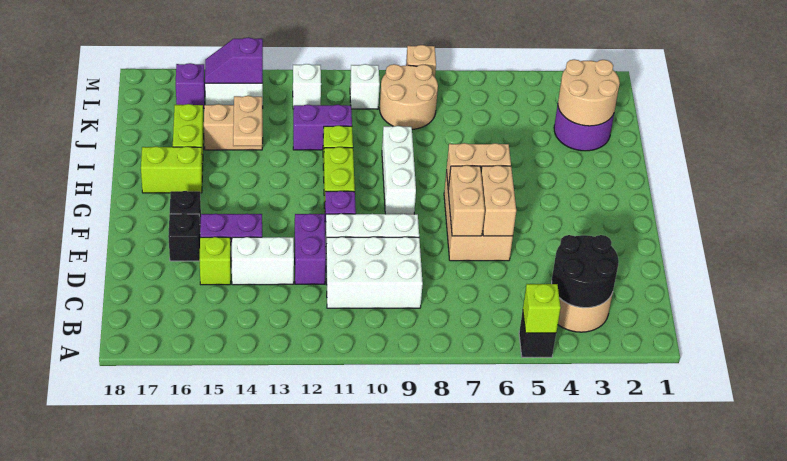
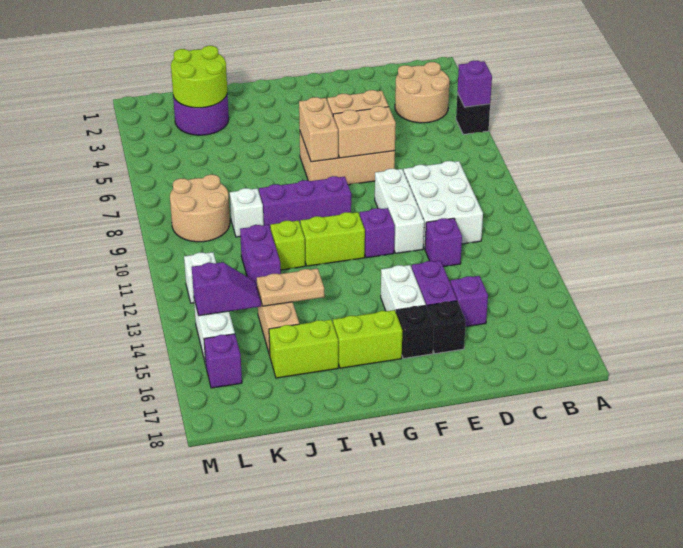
lime 1x1 brick [523,284,561,333] -> purple 1x1 brick [457,60,492,107]
black 2x2 round brick [552,235,619,308] -> none
purple 1x2 brick [295,214,326,284] -> purple 1x1 brick [425,218,462,267]
white 1x2 brick [232,237,294,285] -> white 1x2 brick moved to [381,265,426,311]
lime 1x1 brick [199,237,231,285] -> purple 1x1 brick [450,276,488,327]
white 1x3 brick [382,126,416,214] -> purple 1x3 brick [259,176,351,227]
lime 1x2 brick [141,146,202,193] -> lime 1x2 brick turned to [333,310,402,368]
tan 2x2 round brick [558,59,620,126] -> lime 2x2 round brick [171,46,227,108]
white 1x1 brick [350,64,380,109] -> white 1x1 brick moved to [230,188,264,237]
purple 1x2 slope [205,37,263,83] -> purple 1x2 slope turned to [192,262,261,316]
tan 1x1 brick [406,45,436,77] -> none

